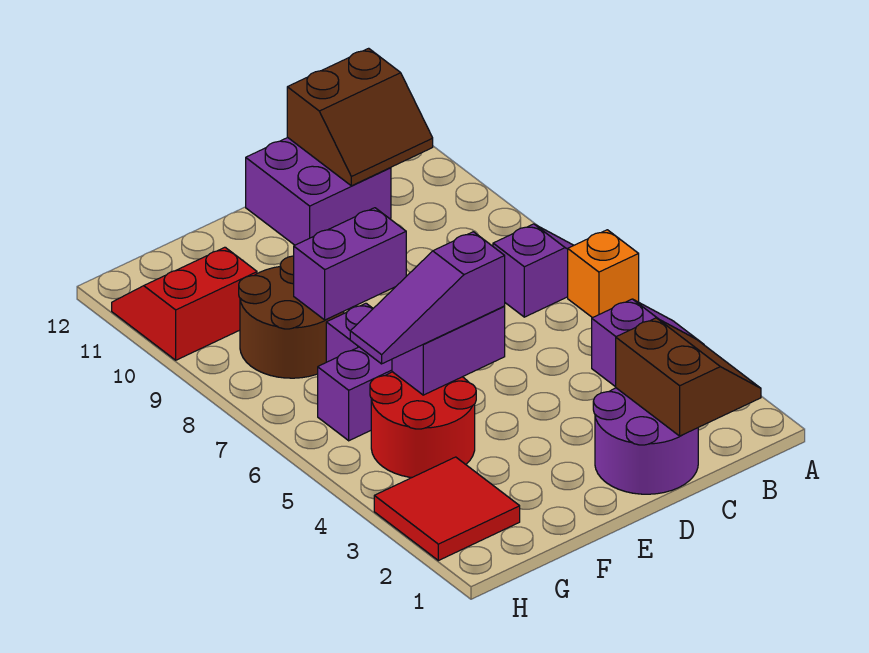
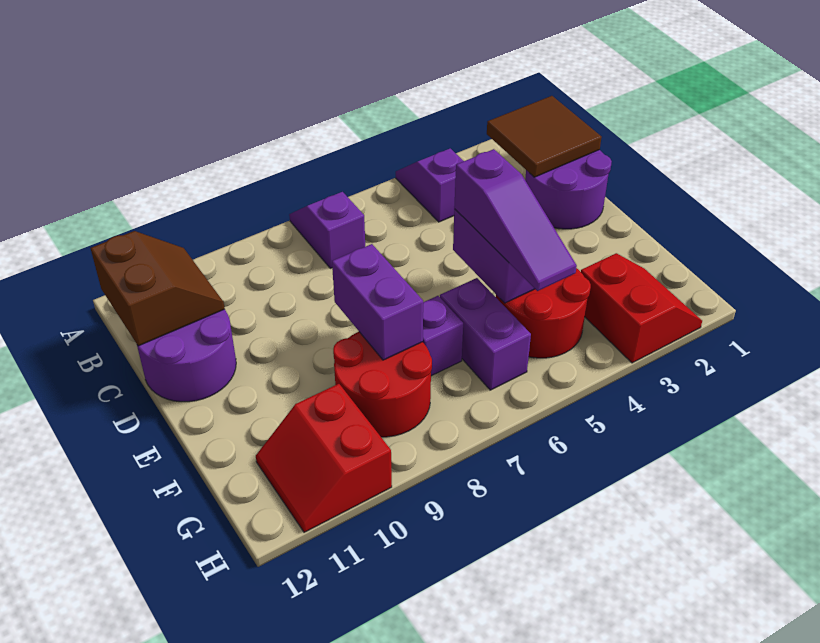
orange 1x1 brick [568,230,639,318] -> none
brown 2x2 slope [616,318,761,436] -> brown 2x2 tile [487,96,602,177]
purple 2x2 brick [246,138,391,245] -> purple 2x2 round brick [137,309,236,402]
brown 2x2 round brick [239,256,344,378] -> red 2x2 round brick [333,332,432,437]
red 2x2 tile [374,457,520,561] -> red 2x2 slope [581,253,702,363]

